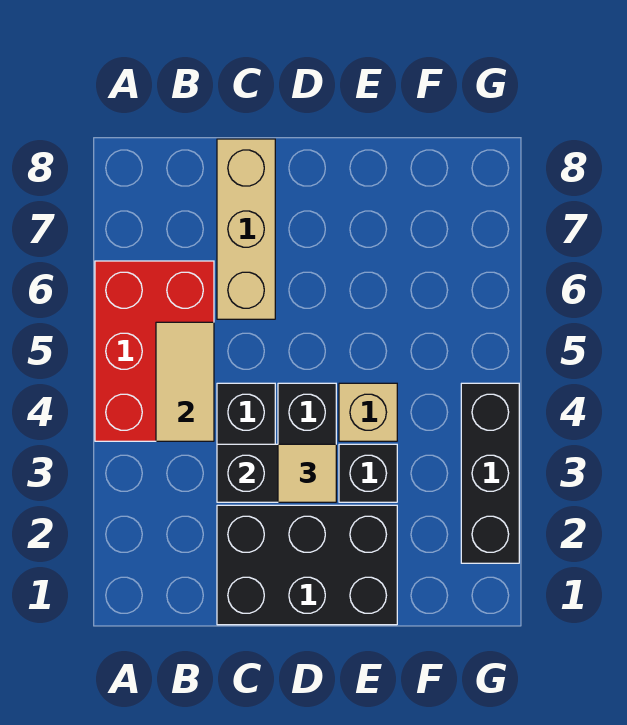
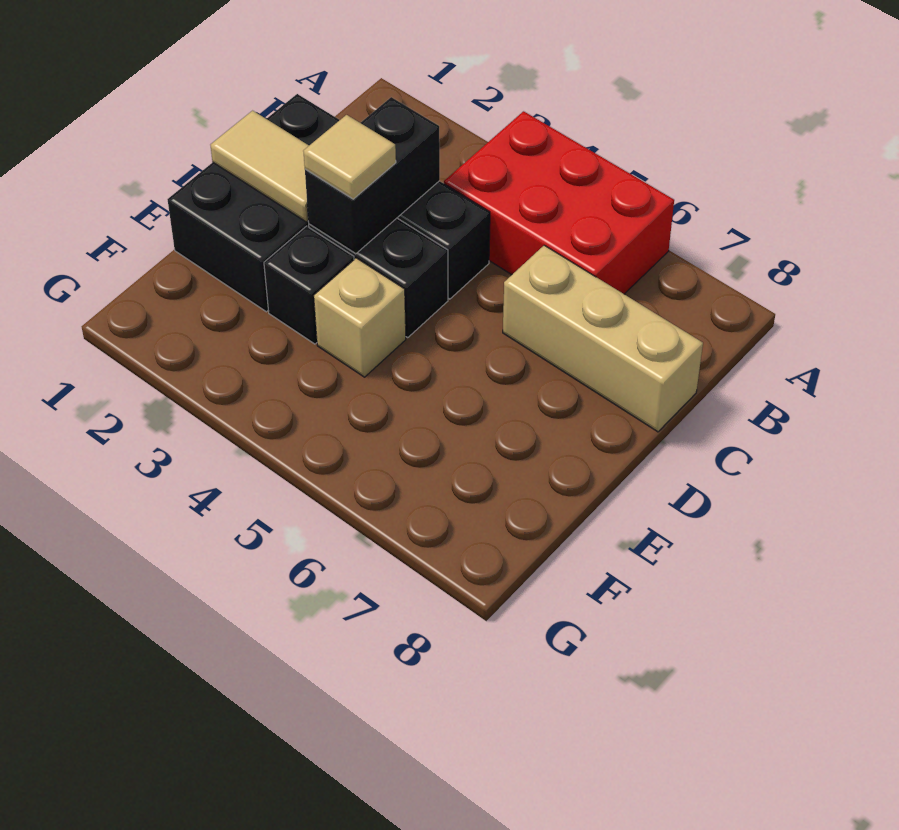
tan 1x2 tile [156,322,214,441] -> tan 1x2 tile moved to [211,111,309,222]
black 1x3 brick [461,383,519,563] -> none

